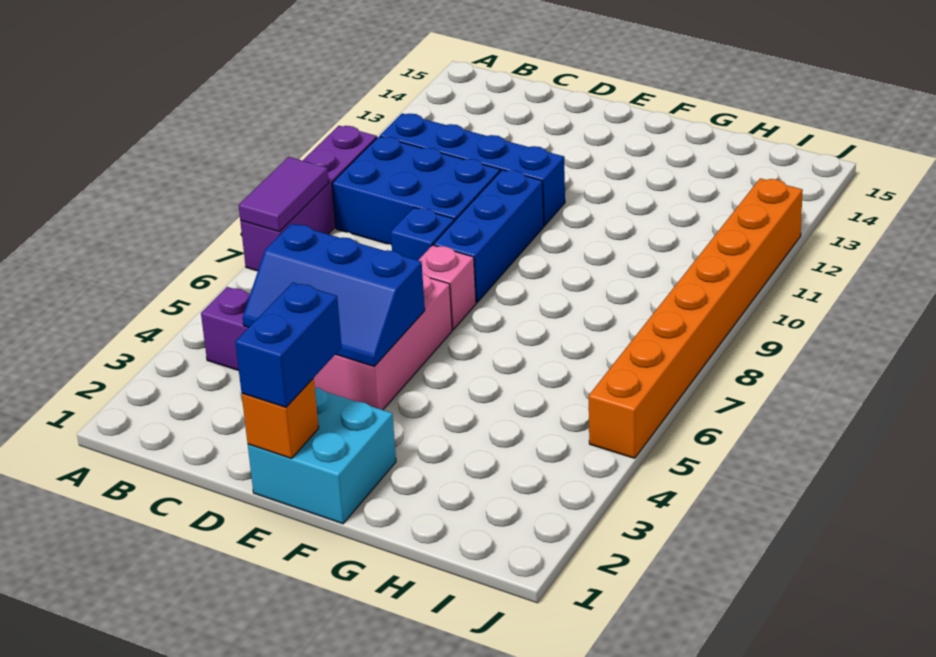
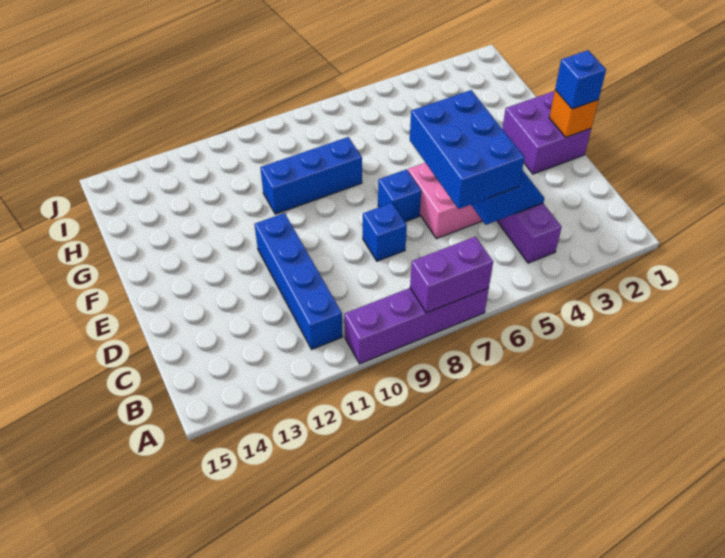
purple 1x2 tile [239,157,329,231] -> purple 1x2 brick [410,237,493,313]
blue 2x3 brick [332,137,500,245] -> blue 2x3 brick moved to [410,90,525,209]
cyan 2x2 brick [248,388,396,524] -> purple 2x2 brick [502,91,591,174]
blue 1x2 brick [235,283,342,407] -> blue 1x1 brick [555,50,606,109]
pink 1x1 brick [418,245,476,330] -> blue 1x1 brick [378,169,421,222]
blue 1x3 brick [434,170,544,303] -> blue 1x3 brick moved to [260,137,362,214]
orange 1x8 brick [589,178,803,458] -> none

